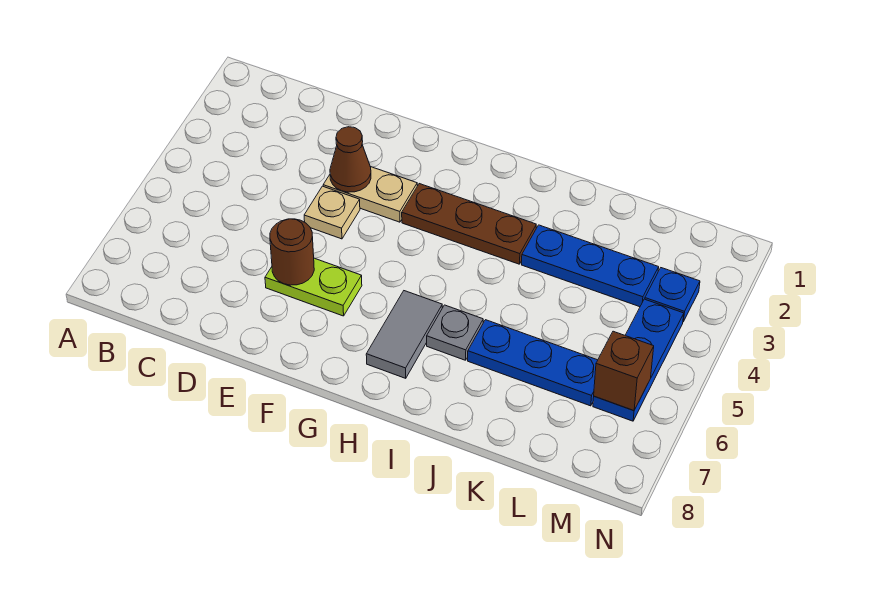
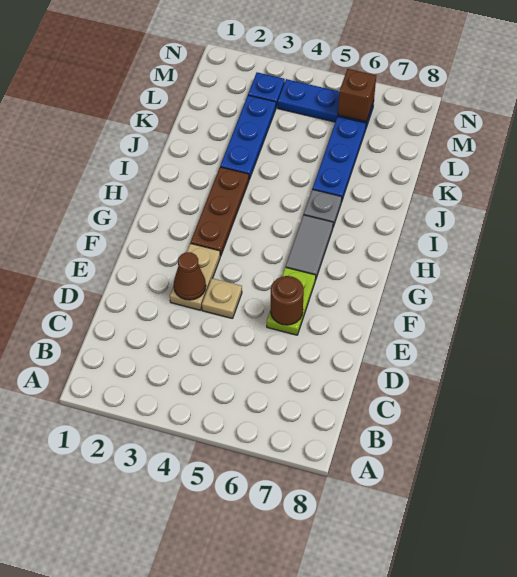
grey 1x2 tile [366,291,442,378] -> grey 1x2 tile turned to [286,215,333,280]

